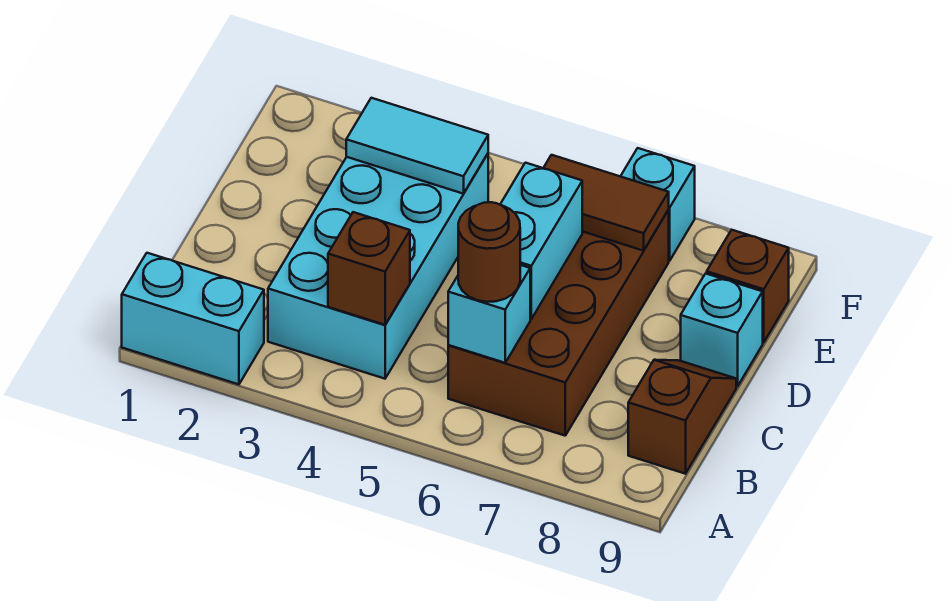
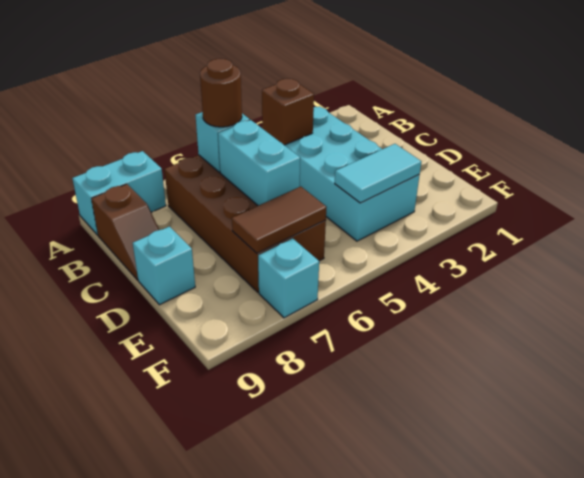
cyan 1x2 brick [122,253,264,384] -> cyan 1x2 brick moved to [72,151,166,235]
brown 1x1 brick [707,230,789,342] -> none

